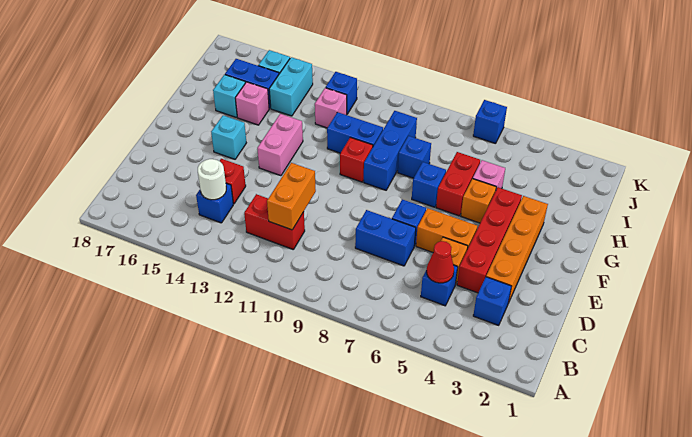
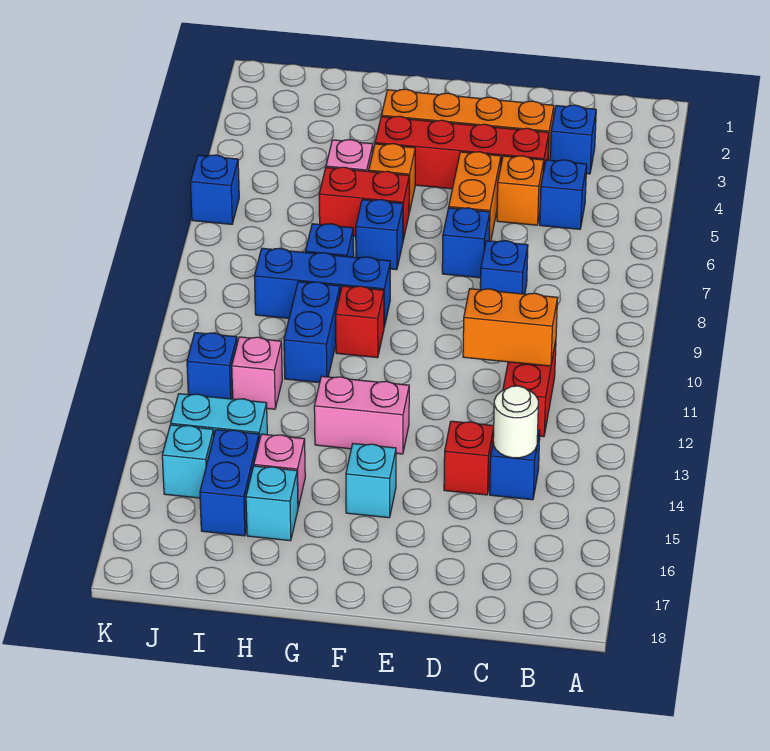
red 1x1 cone [427,241,454,283] -> none
blue 1x2 brick [355,210,416,266] -> blue 1x1 brick [480,241,528,294]

